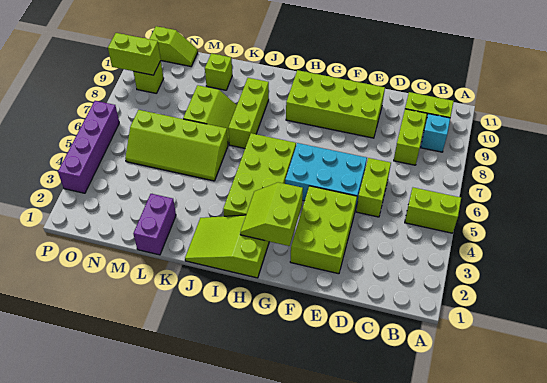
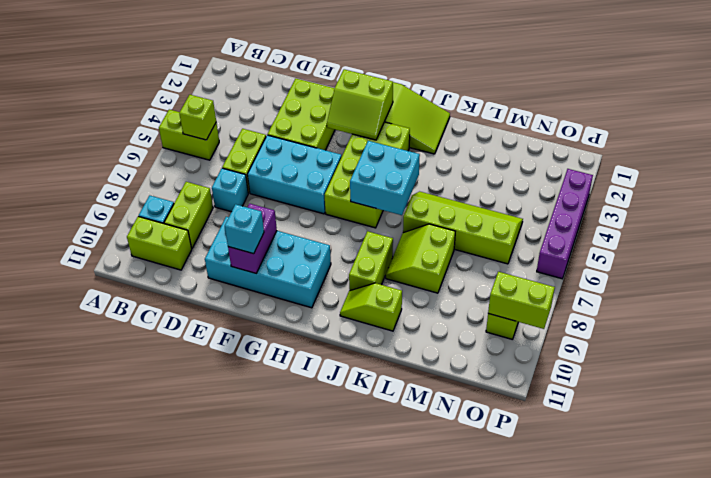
none -> cyan 1x1 brick [212,168,248,212]
lime 2x4 brick [286,70,385,138] -> cyan 2x4 brick [205,217,331,308]
none -> cyan 1x1 brick [225,204,264,254]
lime 2x2 slope [240,182,303,246] -> lime 2x2 slope turned to [327,69,393,140]
none -> cyan 2x2 brick [350,141,420,215]
lime 1x3 brick [228,78,269,148] -> lime 1x2 brick [349,231,393,291]
purple 1x2 brick [133,194,176,255] -> purple 1x2 brick moved to [228,204,277,273]
lime 1x1 brick [205,53,232,90] -> lime 1x1 brick moved to [179,95,216,140]
lime 1x2 slope [150,26,198,66] -> lime 1x2 slope moved to [340,283,402,331]

